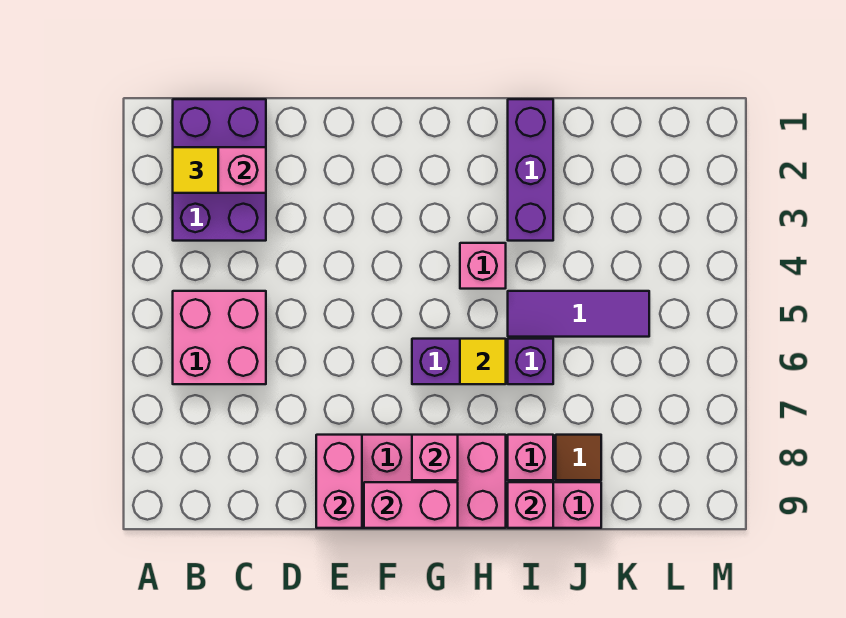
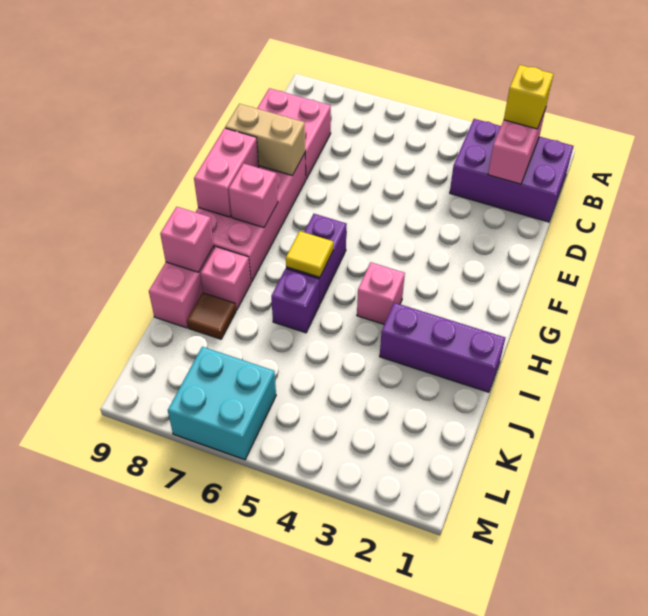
yellow 1x1 tile [173,147,218,193] -> yellow 1x1 brick [504,65,553,129]
pink 2x2 brick [173,291,266,384] -> pink 2x2 brick moved to [257,88,331,179]
pink 1x2 brick [316,435,362,528] -> tan 1x2 brick [225,104,305,175]
purple 1x3 tile [508,291,649,337] -> none
none -> cyan 2x2 brick [168,347,276,460]

